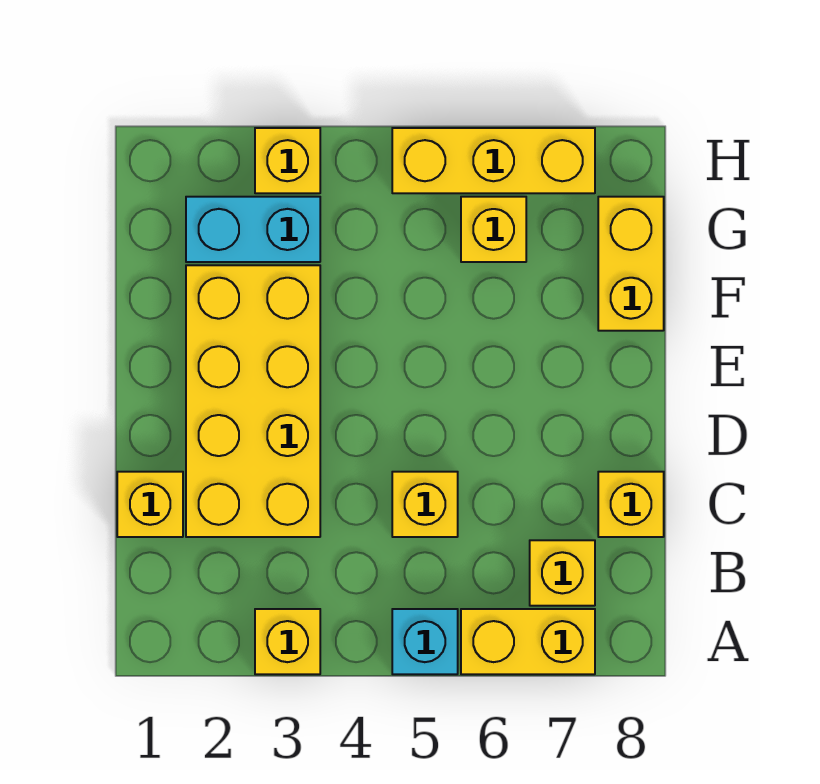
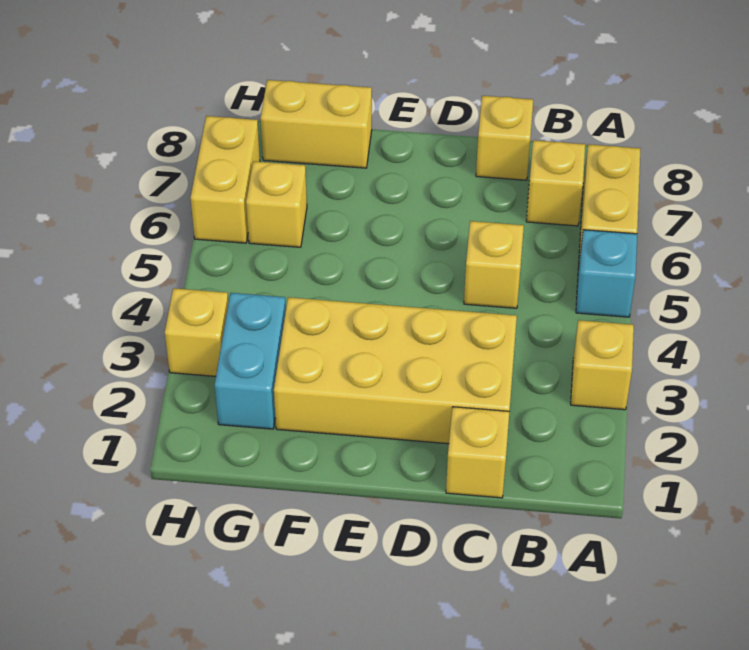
yellow 1x3 brick [392,128,595,193] -> yellow 1x2 brick [190,116,260,243]

